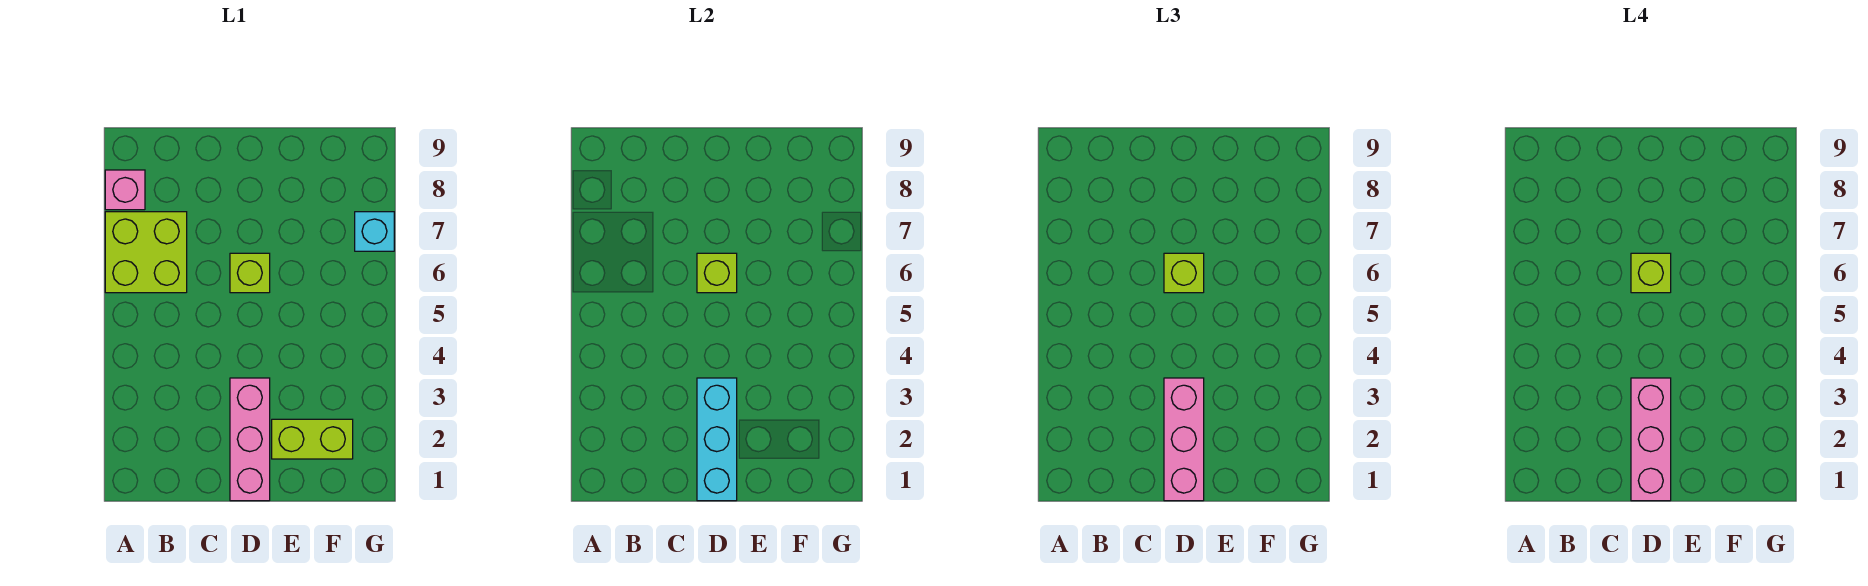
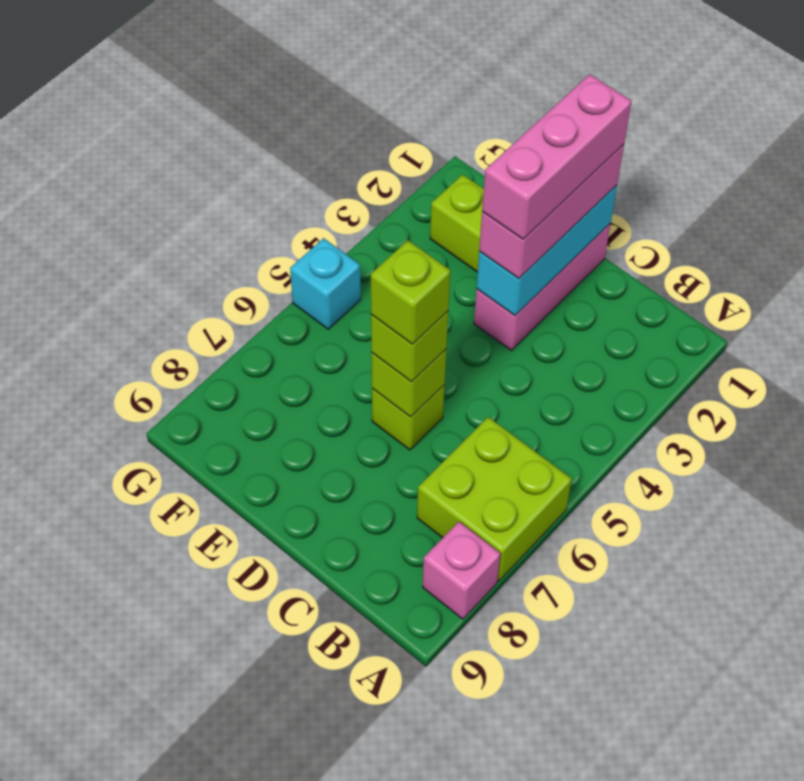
cyan 1x1 brick [355,212,394,251] -> cyan 1x1 brick moved to [290,238,361,329]

